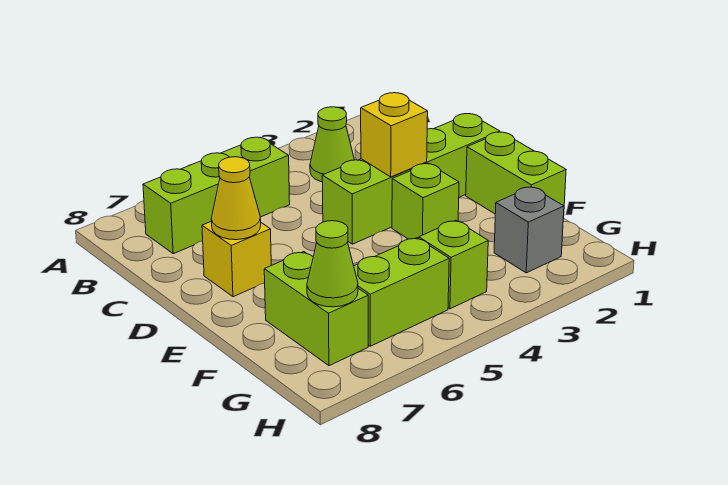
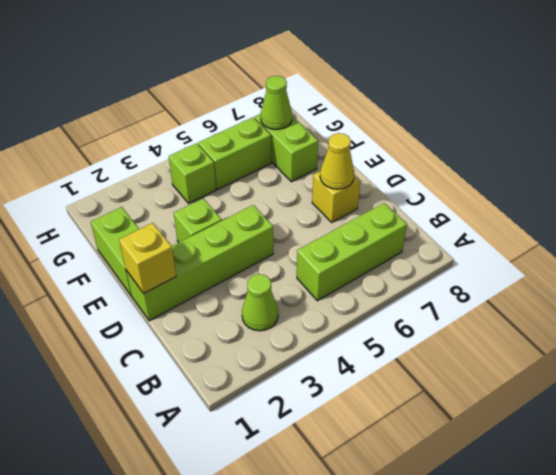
yellow 1x1 brick [361,93,428,177] -> yellow 1x1 brick moved to [119,223,176,293]
grey 1x1 brick [494,187,564,273] -> none

